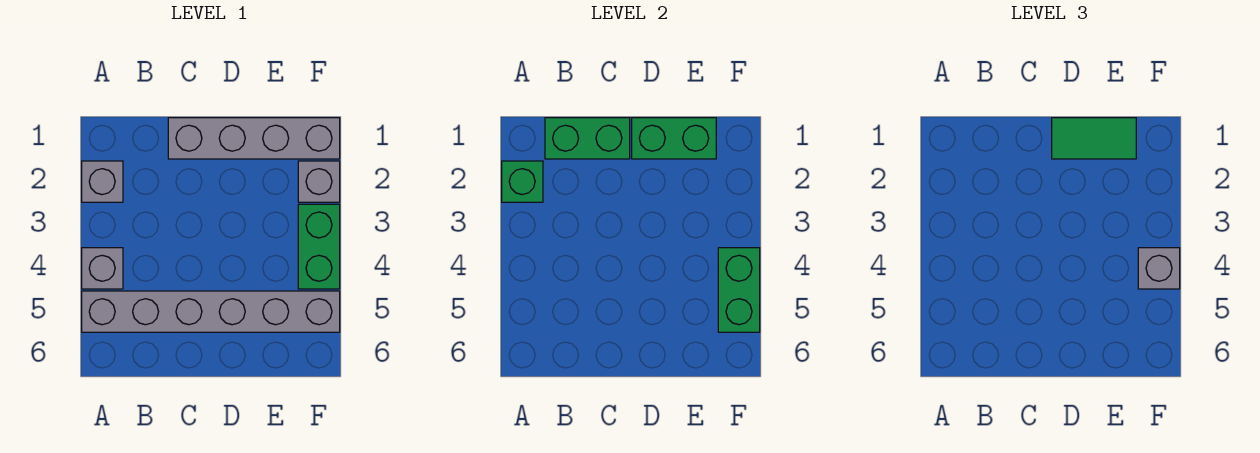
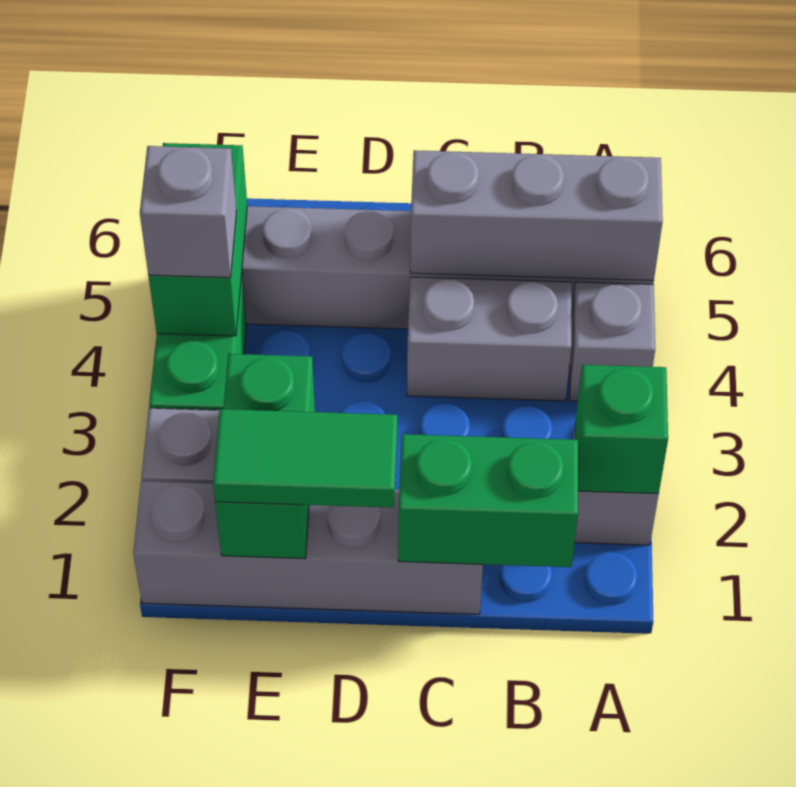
none -> grey 1x3 brick [410,150,663,281]
none -> grey 1x2 brick [407,277,571,401]
green 1x2 brick [632,118,716,159] -> green 1x2 brick turned to [215,354,315,559]

